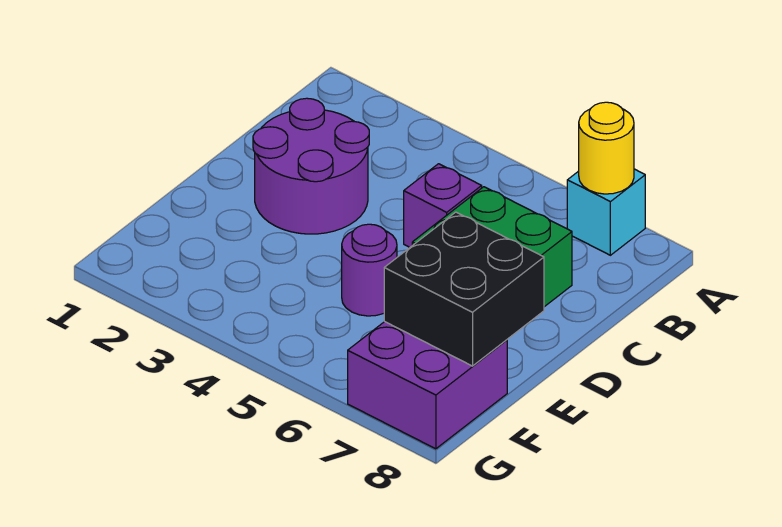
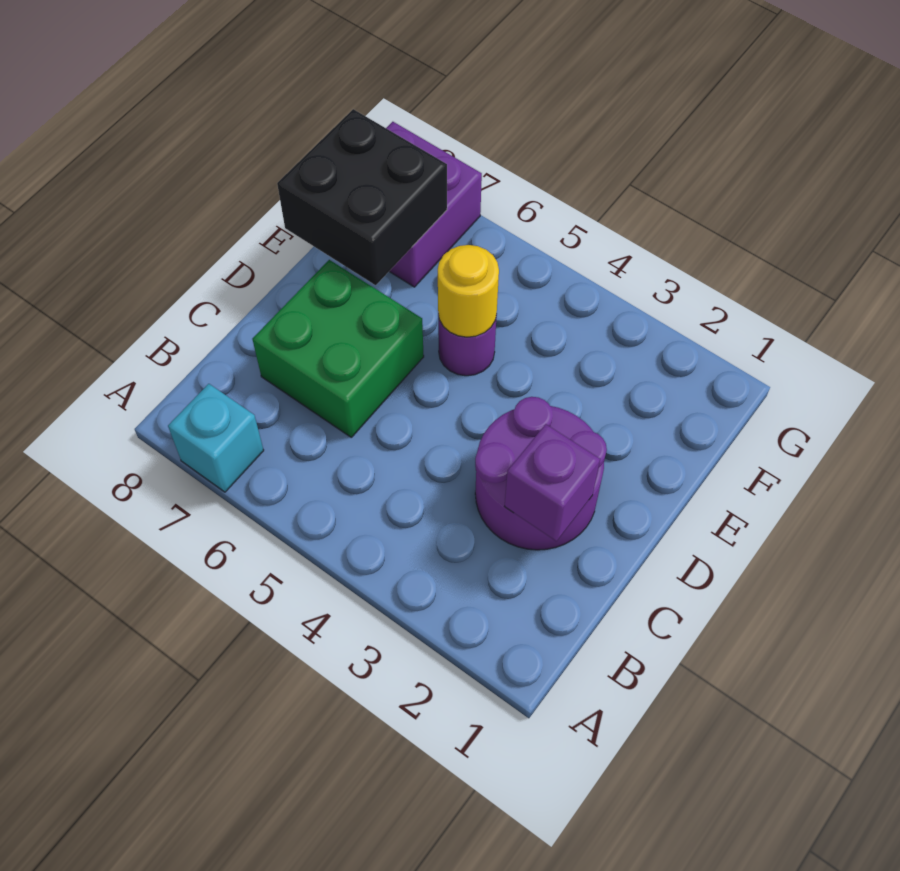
yellow 1x1 round brick [579,102,634,194] -> yellow 1x1 round brick moved to [438,245,499,337]
purple 1x1 brick [404,164,482,247] -> purple 1x1 brick moved to [504,424,600,541]

